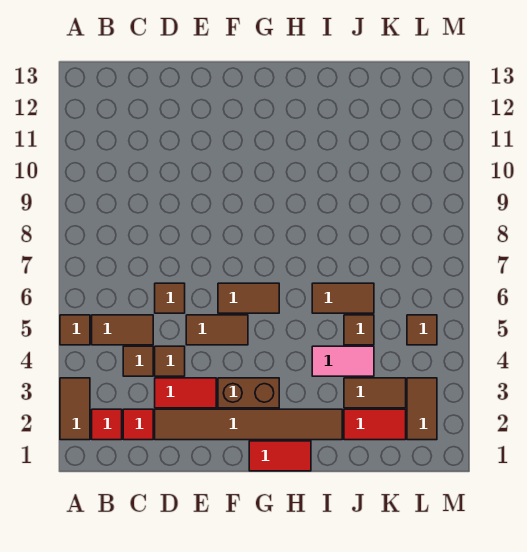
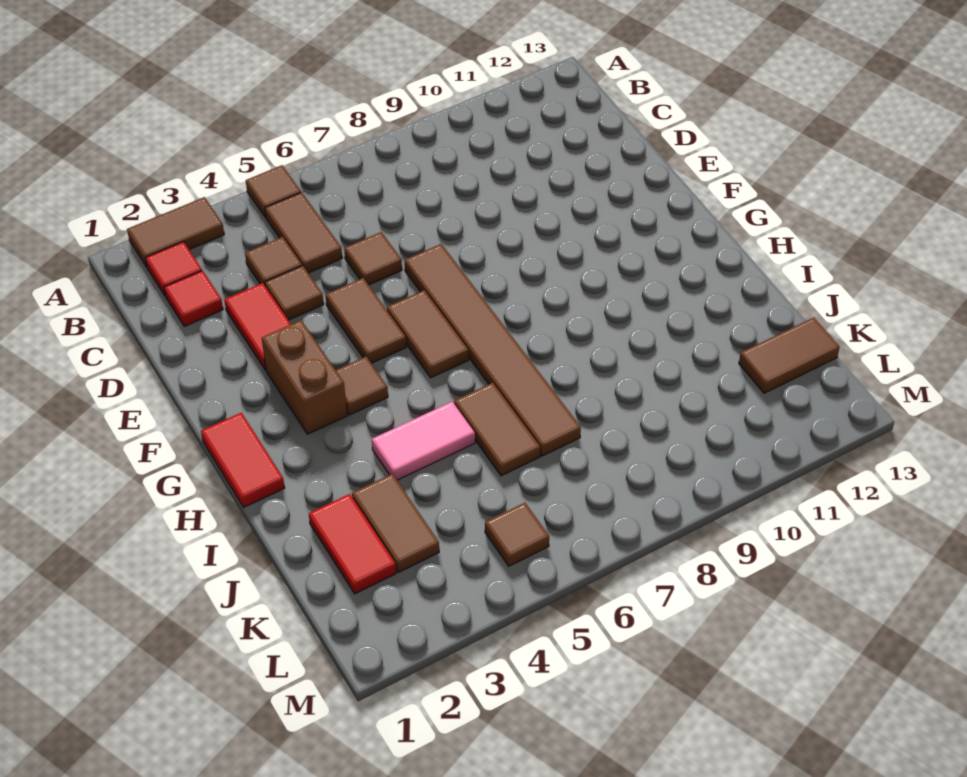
brown 1x6 tile [155,409,342,440] -> brown 1x6 tile moved to [405,244,581,456]
pink 1x2 tile [312,346,374,376] -> pink 1x2 tile turned to [372,402,475,480]
brown 1x1 tile [344,315,374,345] -> brown 1x1 tile moved to [336,357,388,415]
brown 1x2 tile [407,378,437,440] -> brown 1x2 tile moved to [739,318,840,393]

